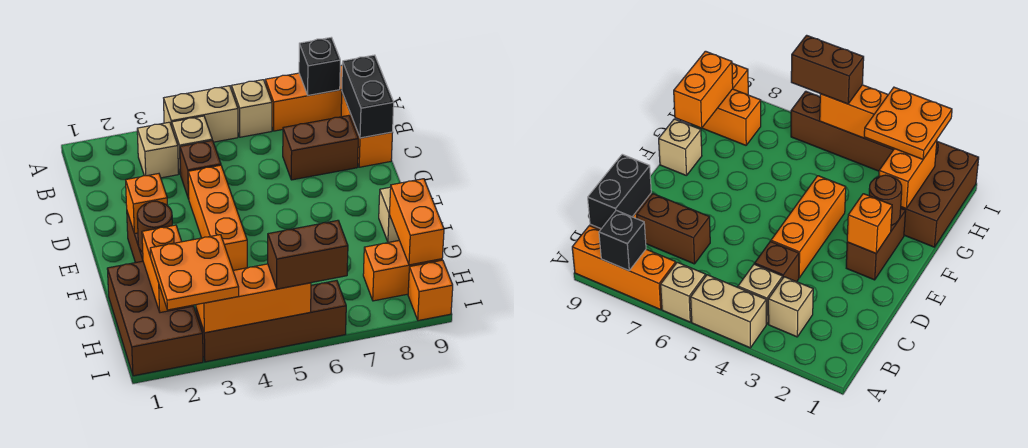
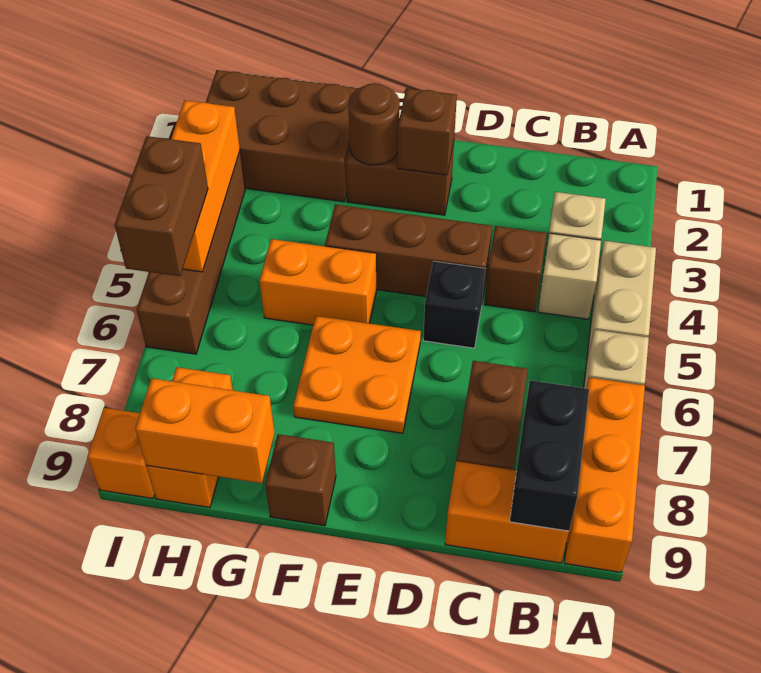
black 1x1 brick [299,37,340,95] -> black 1x1 brick moved to [423,261,485,348]
black 1x2 brick [342,55,394,138] -> black 1x2 brick turned to [510,380,589,531]
orange 1x3 brick [188,165,247,270] -> brown 1x3 brick [325,204,492,301]
orange 1x1 brick [126,174,167,234] -> brown 1x1 brick [397,88,457,175]
tan 1x1 brick [379,187,399,242] -> brown 1x1 brick [265,434,336,526]
orange 1x2 brick [142,225,194,313] -> orange 1x2 brick moved to [259,239,376,325]
orange 2x2 plate [150,235,239,310] -> orange 2x2 plate moved to [293,316,421,433]

